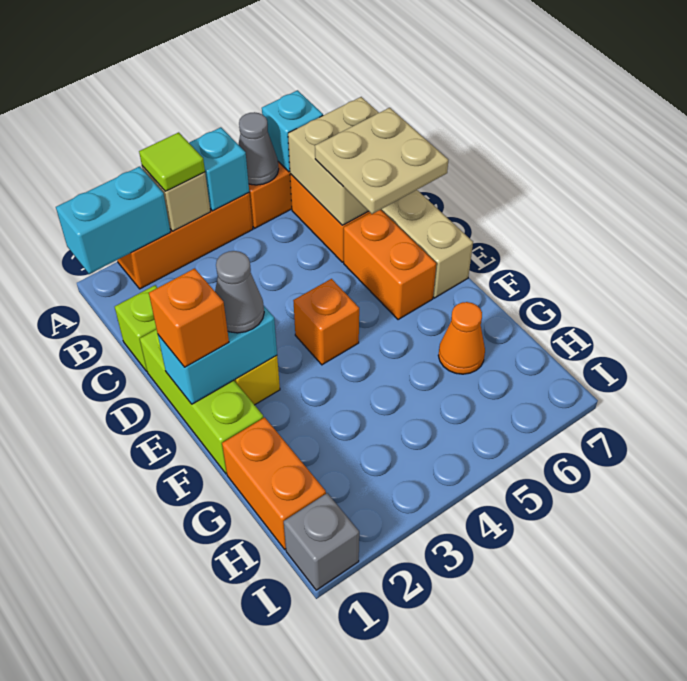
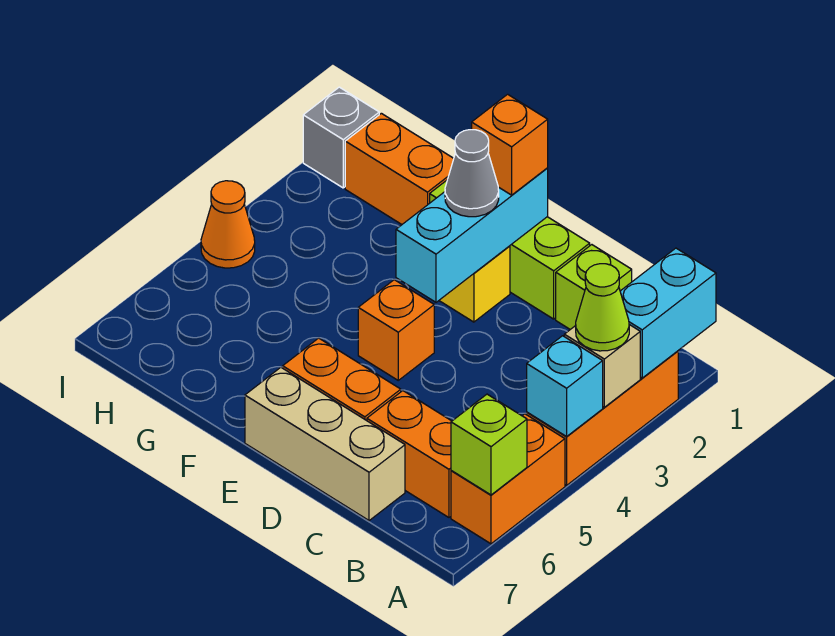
lime 1x1 tile [139,132,205,191] -> lime 1x1 cone [576,264,629,351]
grey 1x1 cone [238,112,279,185] -> none
cyan 1x1 brick [262,90,323,172] -> lime 1x1 brick [451,394,527,495]
tan 2x2 brick [288,97,379,225] -> none
tan 2x2 plate [315,108,448,214] -> none
cyan 1x2 brick [158,306,277,404] -> cyan 1x3 brick [396,168,548,302]
orange 1x1 cone [438,302,485,374] -> orange 1x1 cone moved to [201,181,255,268]

